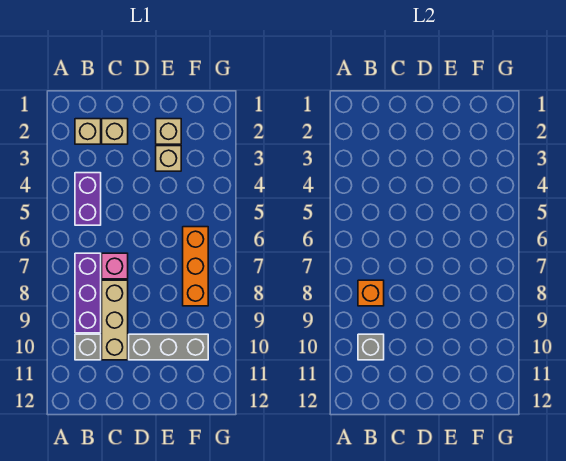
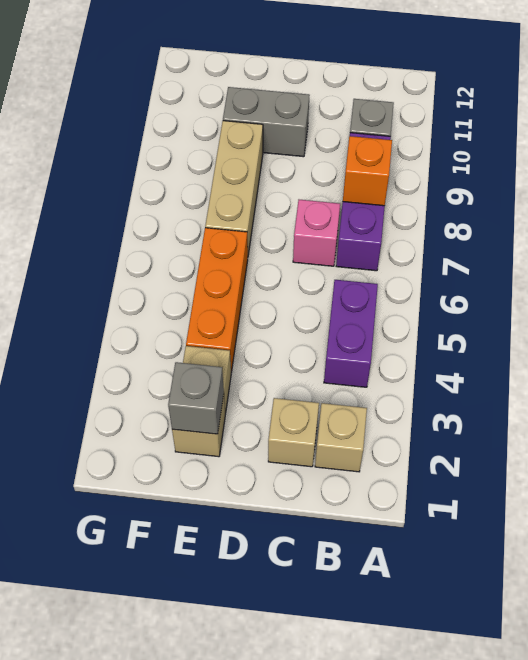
grey 1x1 brick [358,334,384,360] -> grey 1x1 brick moved to [168,362,224,434]
tan 1x3 brick [102,280,128,360] -> tan 1x3 brick moved to [205,121,263,255]
grey 1x3 brick [129,334,208,360] -> grey 1x2 brick [223,87,310,157]
orange 1x3 brick [183,227,208,306] -> orange 1x3 brick moved to [186,228,248,373]

